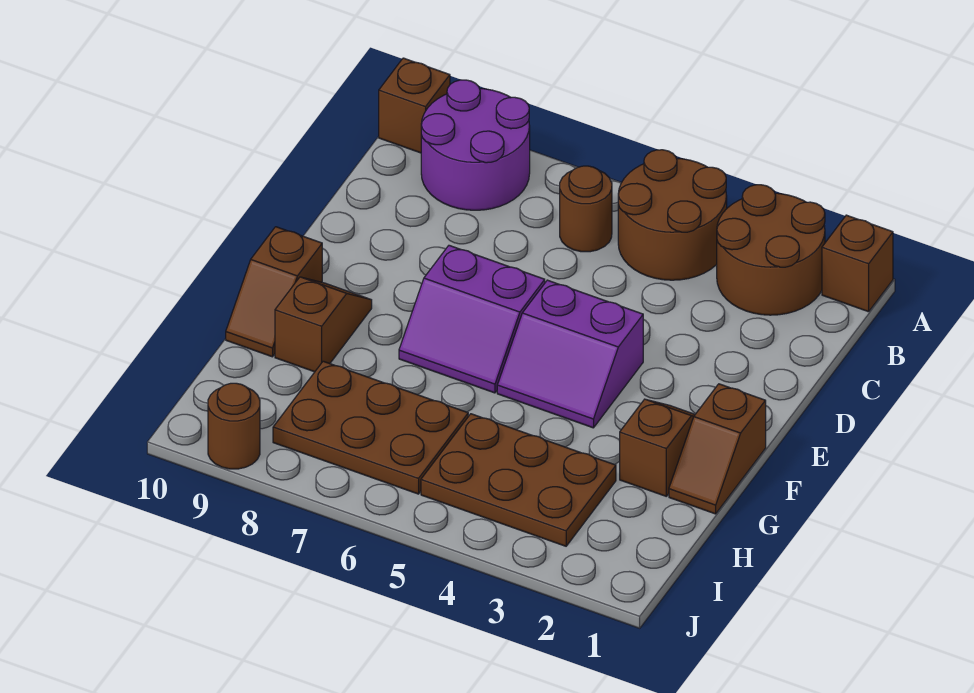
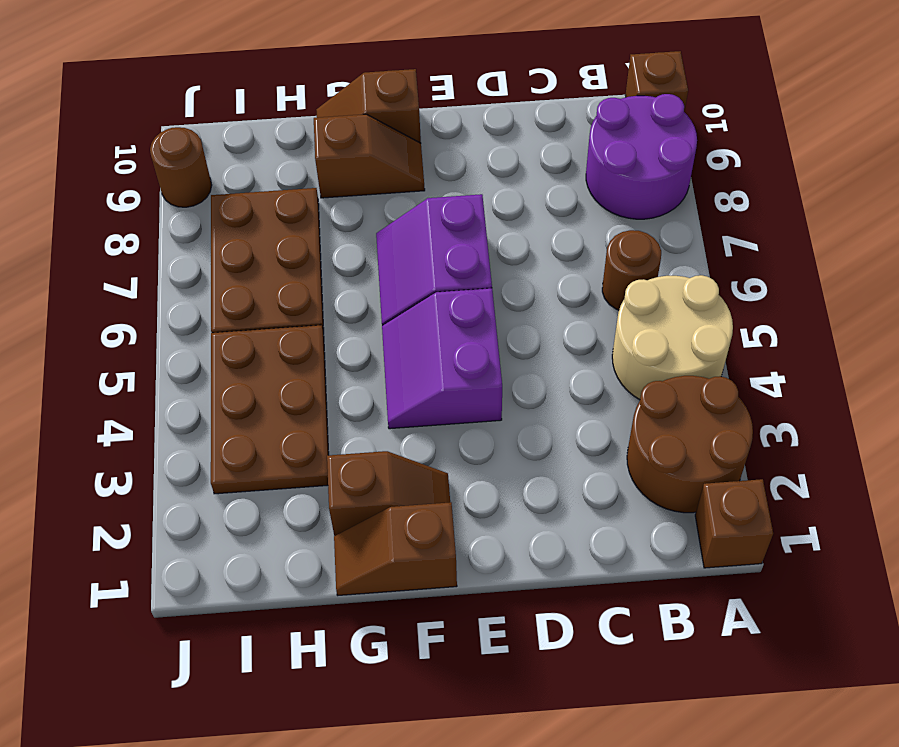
brown 2x2 round brick [618,150,727,280] -> tan 2x2 round brick [612,275,733,400]

